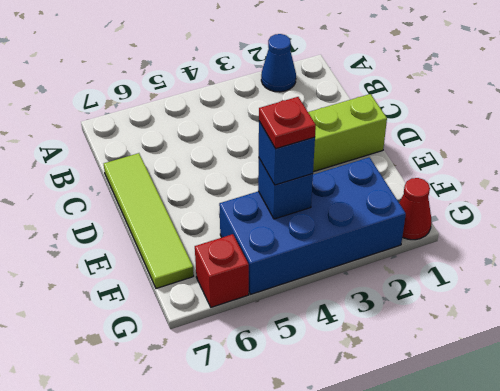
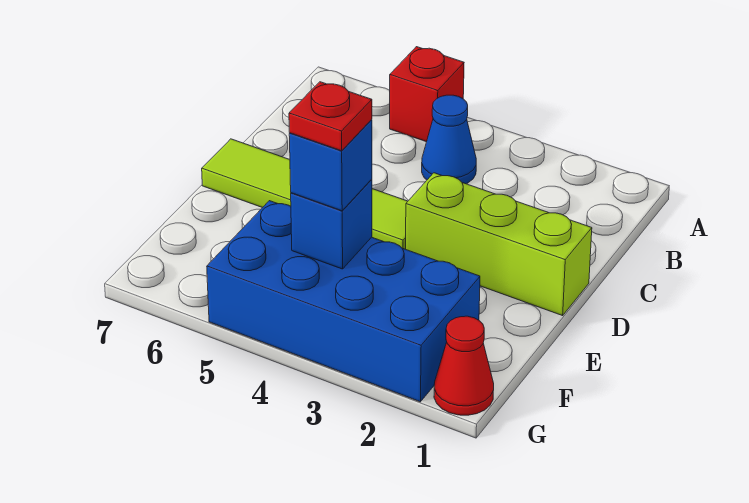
blue 1x1 cone [261,34,296,92] -> blue 1x1 cone moved to [422,95,476,184]
lime 1x4 tile [104,153,194,289] -> lime 1x4 tile turned to [202,139,408,249]
red 1x1 brick [195,234,249,307] -> red 1x1 brick moved to [390,47,464,142]

